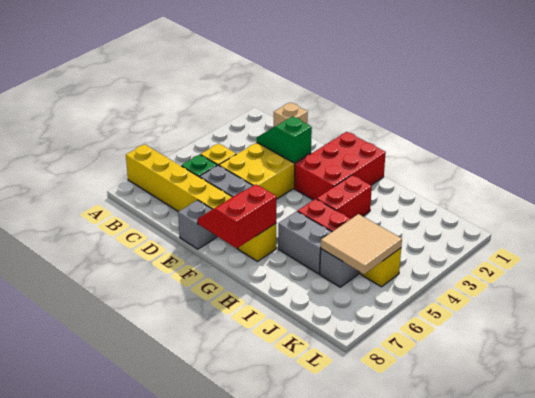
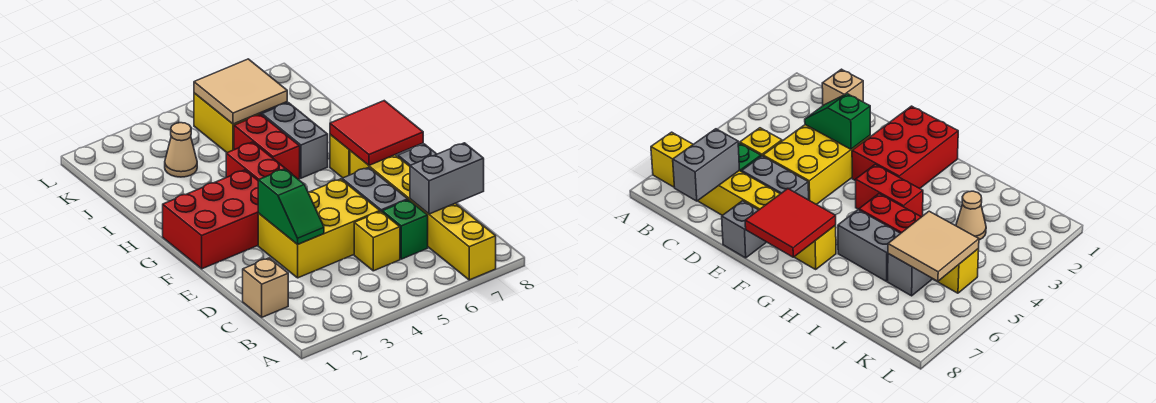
none -> grey 1x2 brick [410,143,484,214]
red 2x2 slope [197,184,276,248] -> red 2x2 tile [330,101,423,165]
red 1x2 brick [317,175,372,219] -> red 1x2 brick turned to [226,142,292,180]
none -> tan 1x1 cone [165,123,197,177]

